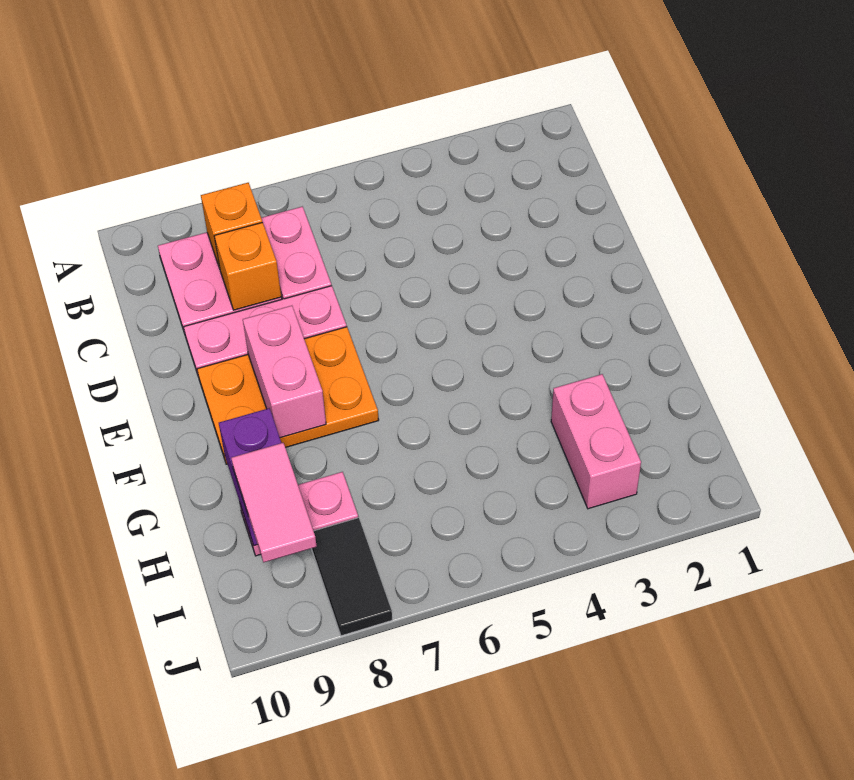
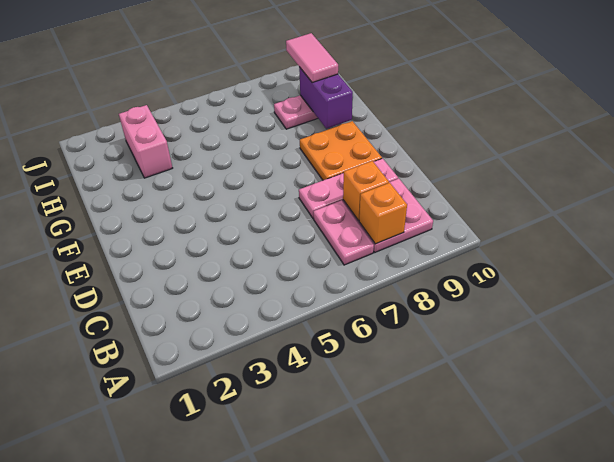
orange 2x3 plate [197,327,379,464] -> orange 2x2 plate [300,121,382,180]
pink 1x2 brick [243,306,326,438] -> none
black 1x2 tile [311,518,392,636] -> none

